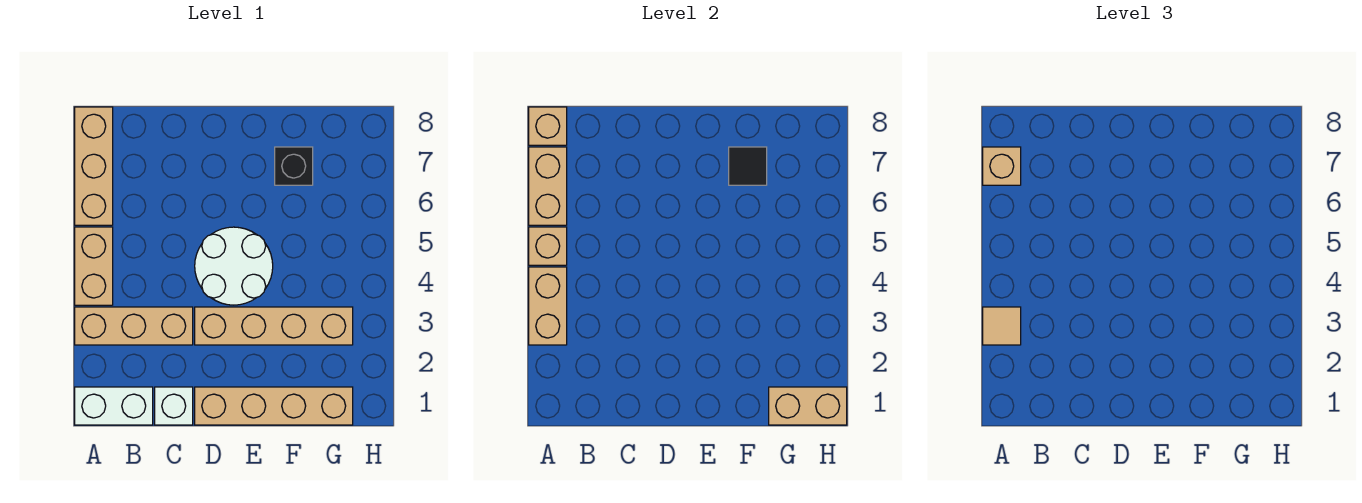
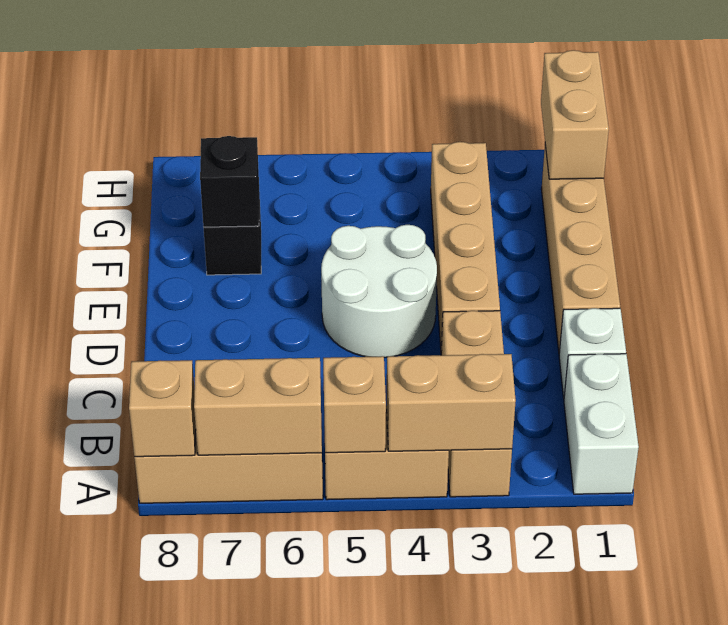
tan 1x1 tile [983,307,1021,345] -> none
tan 1x1 brick [983,147,1021,185] -> none
black 1x1 tile [729,147,767,185] -> black 1x1 brick [200,136,259,227]

